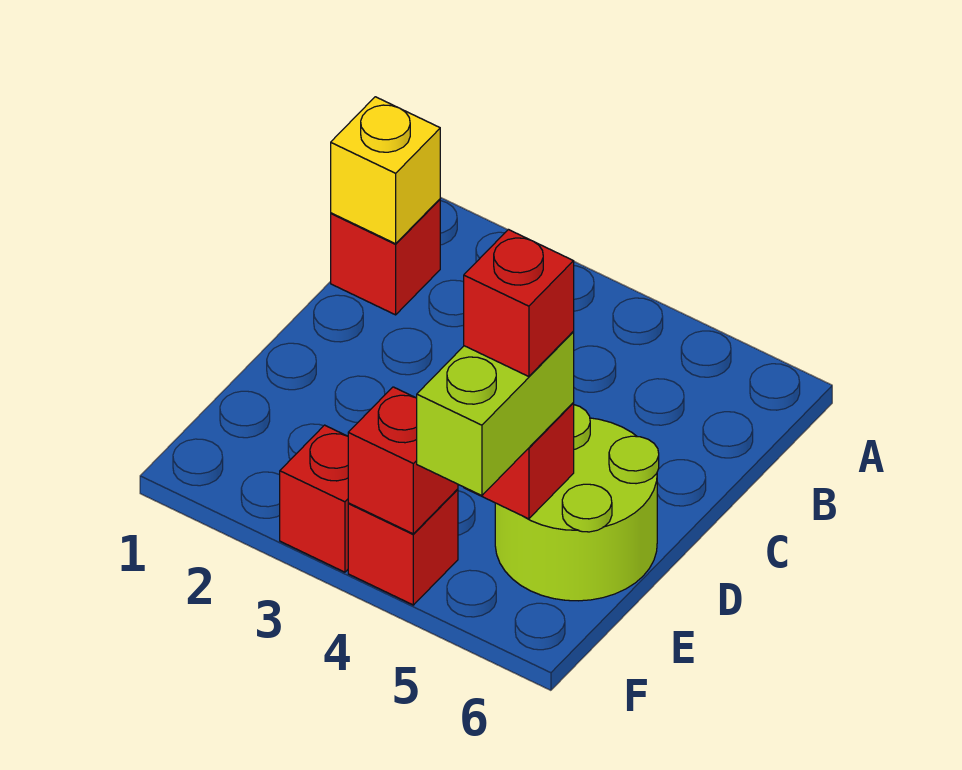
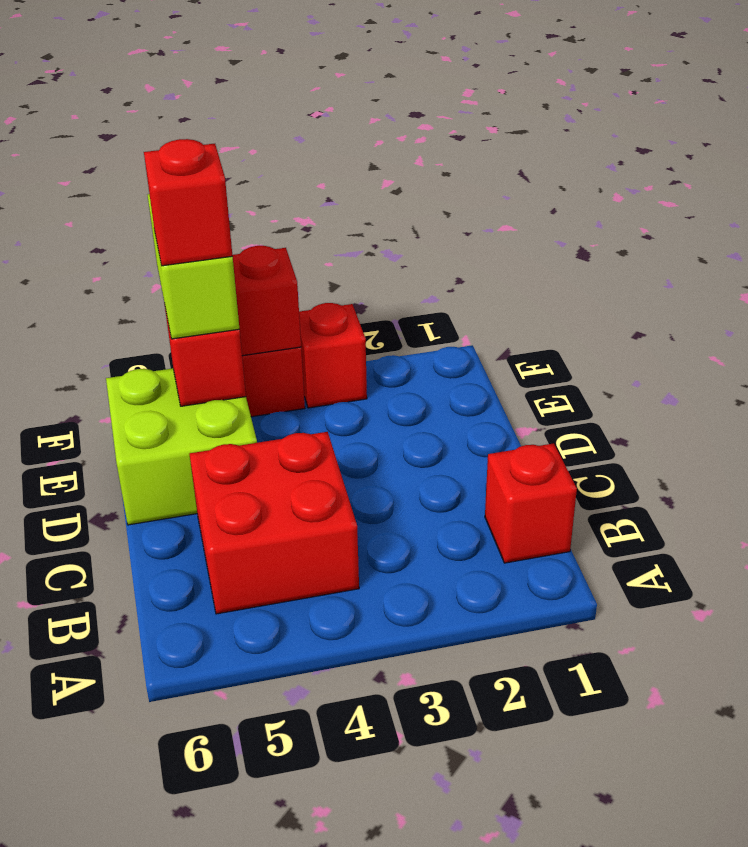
yellow 1x1 brick [331,97,440,244] -> none
none -> red 2x2 brick [189,432,359,614]
lime 2x2 round brick [495,405,659,601] -> lime 2x2 brick [106,368,257,525]

